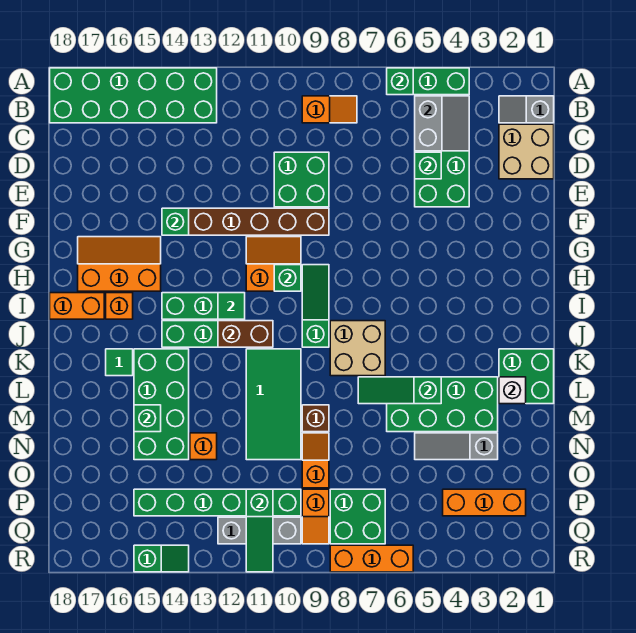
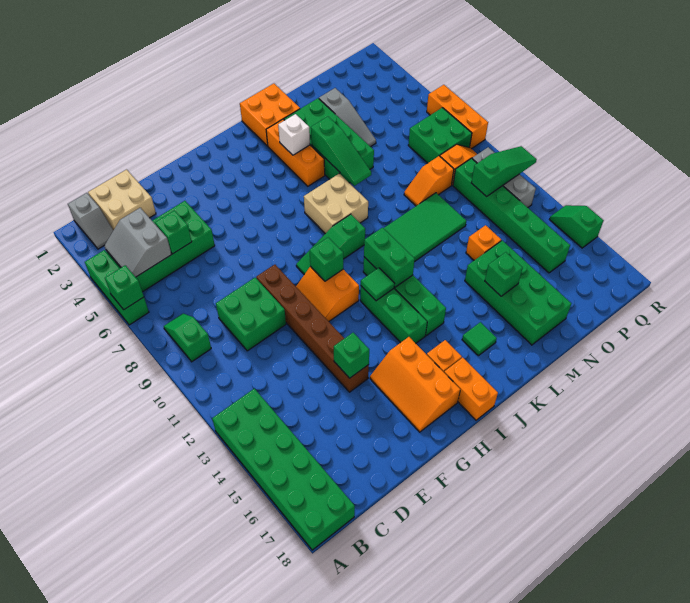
grey 2x2 slope [415,96,469,151] -> grey 2x2 slope turned to [104,208,172,277]
orange 1x2 slope [302,96,357,123] -> green 1x2 slope [164,314,211,362]
brown 1x2 brick [218,321,273,347] -> green 1x2 brick [364,228,415,287]
green 2x2 brick [499,349,554,404] -> orange 2x2 brick [240,84,300,146]
green 2x4 brick [134,349,189,460] -> green 2x4 brick turned to [465,240,571,345]
white 1x1 brick [499,377,526,404] -> white 1x1 brick moved to [278,114,310,155]
brown 1x1 brick [302,405,329,432] -> none
orange 1x3 brick [443,489,526,516] -> orange 1x3 brick moved to [266,119,325,186]

